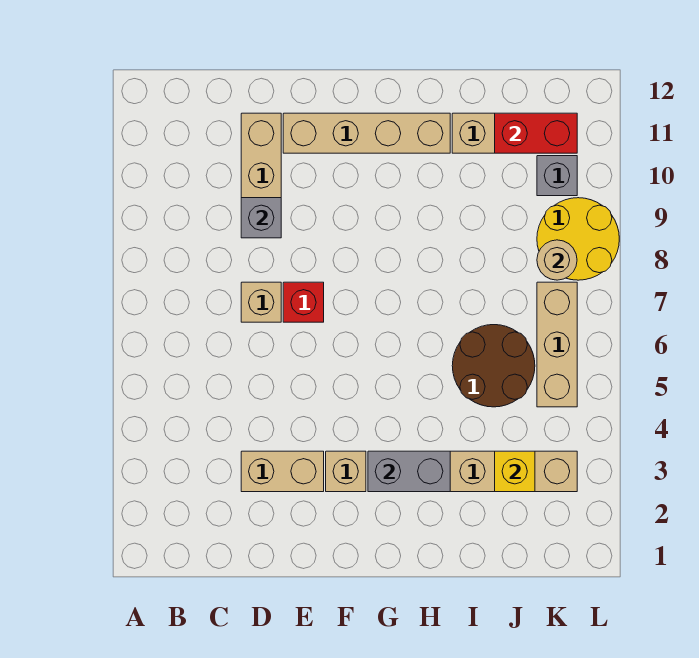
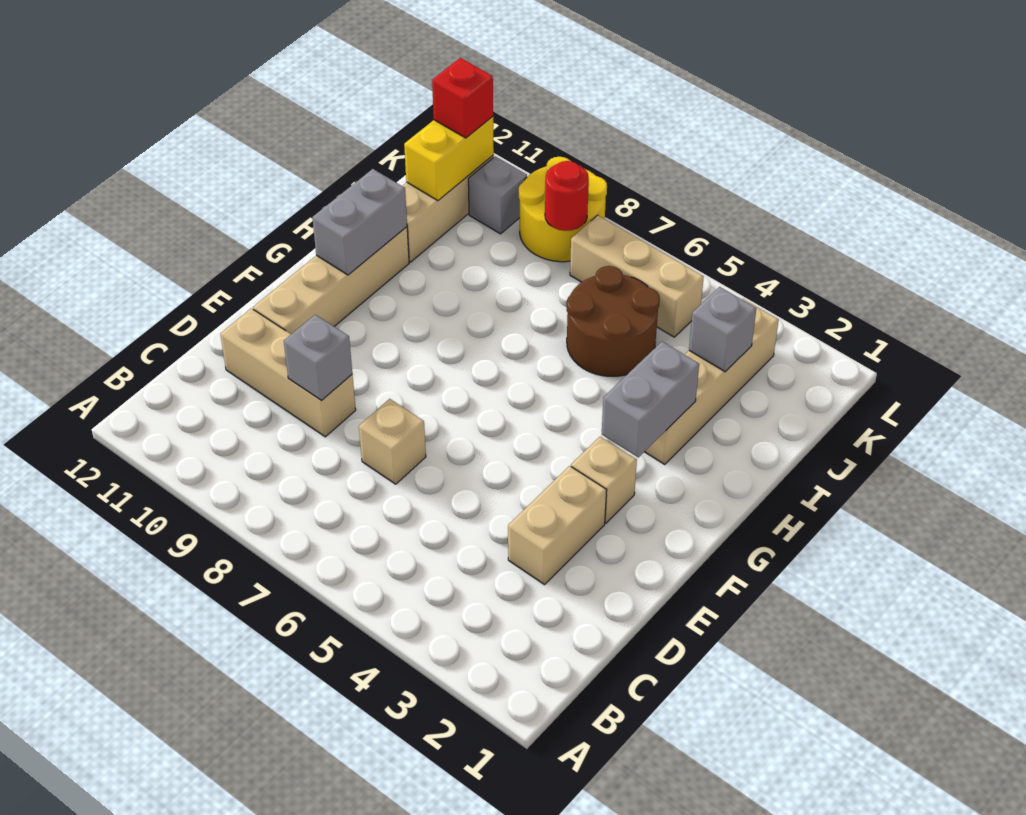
red 1x1 brick [283,282,324,322] -> red 1x1 brick moved to [432,58,493,138]
none -> grey 1x2 brick [312,169,407,275]
yellow 1x1 brick [495,451,535,492] -> grey 1x1 brick [689,287,756,372]
red 1x2 brick [495,113,577,153] -> yellow 1x2 brick [404,116,494,201]
tan 1x1 round brick [537,240,577,280] -> red 1x1 round brick [545,161,589,231]

